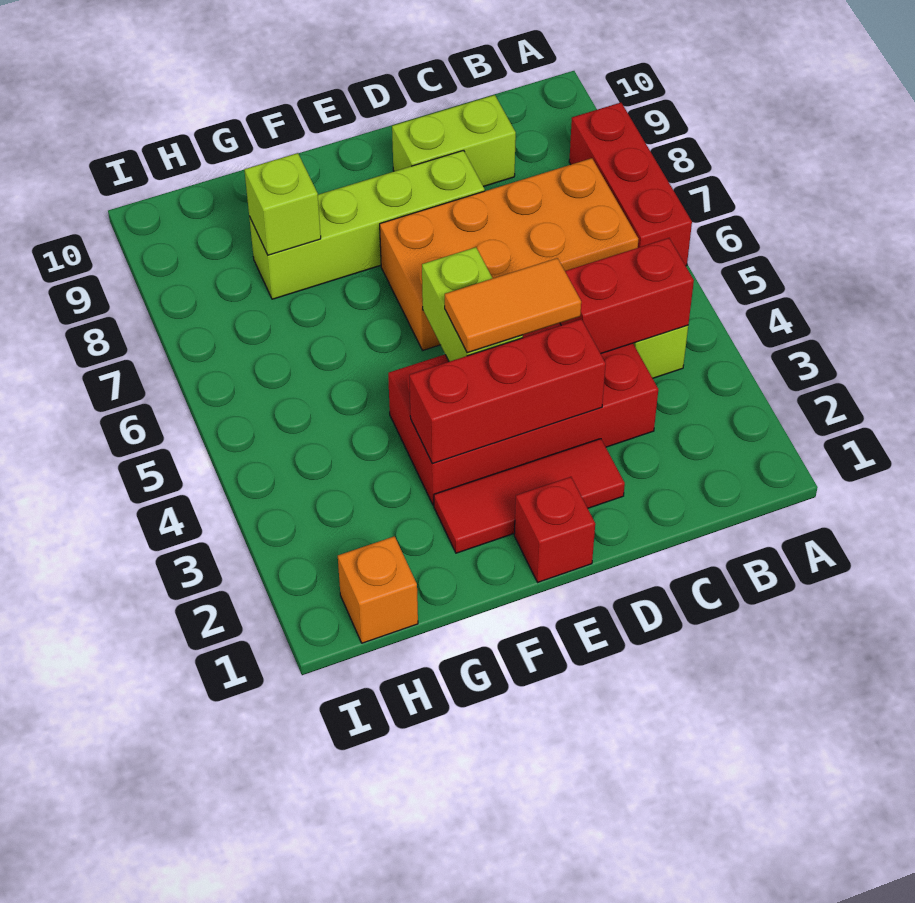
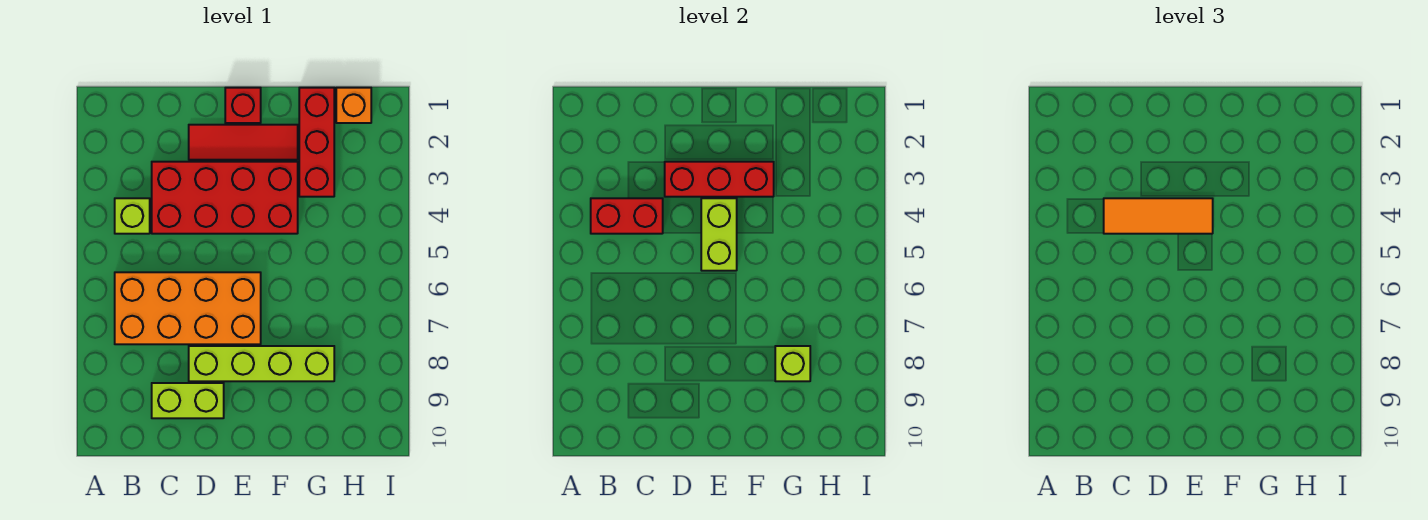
red 1x3 brick [569,103,692,266] -> red 1x3 brick moved to [299,88,334,197]
orange 1x2 tile [445,258,581,353] -> orange 1x3 tile [1104,198,1213,234]

